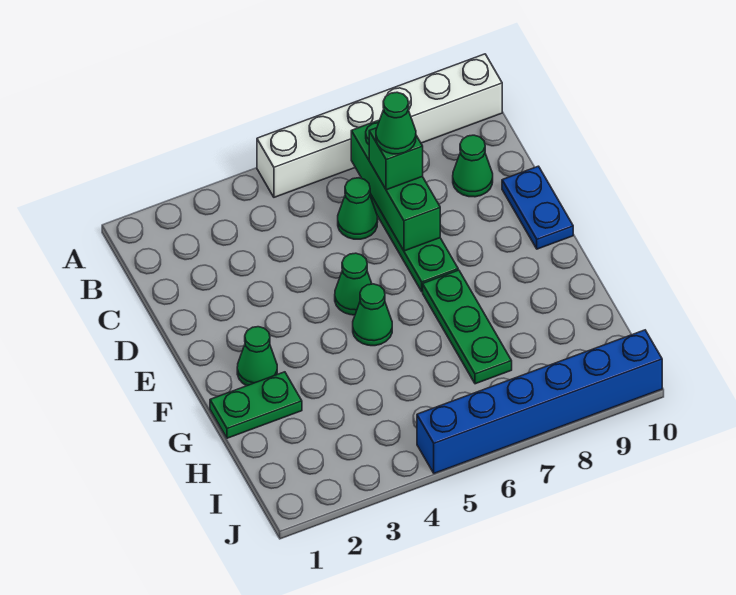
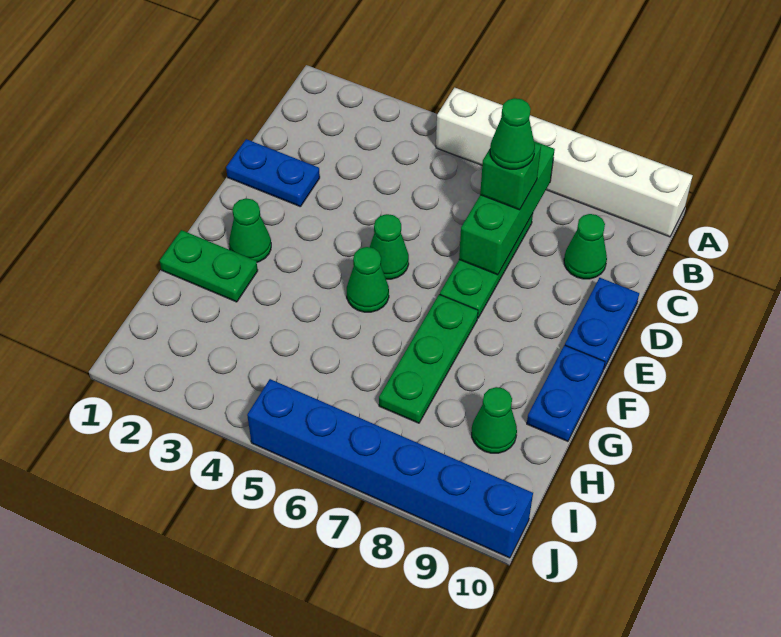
green 1x1 cone [338,178,378,239] -> green 1x1 cone moved to [472,387,517,453]
none -> blue 1x2 plate [226,139,320,207]
none -> blue 1x2 plate [527,345,605,441]

